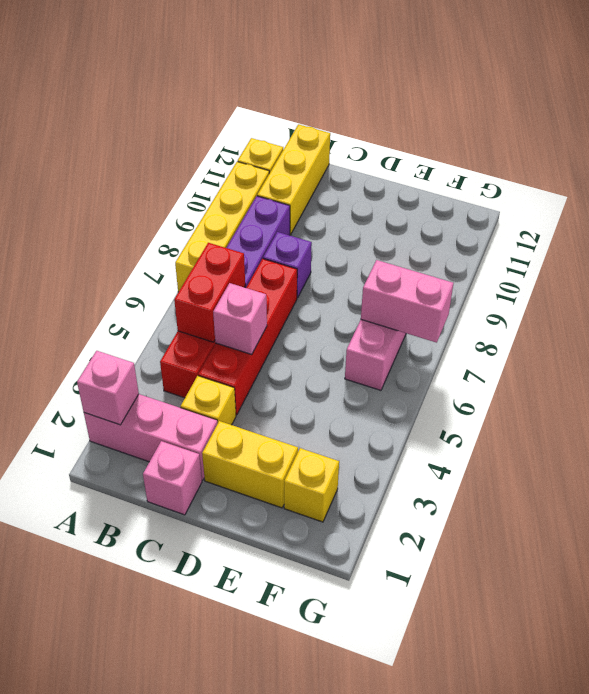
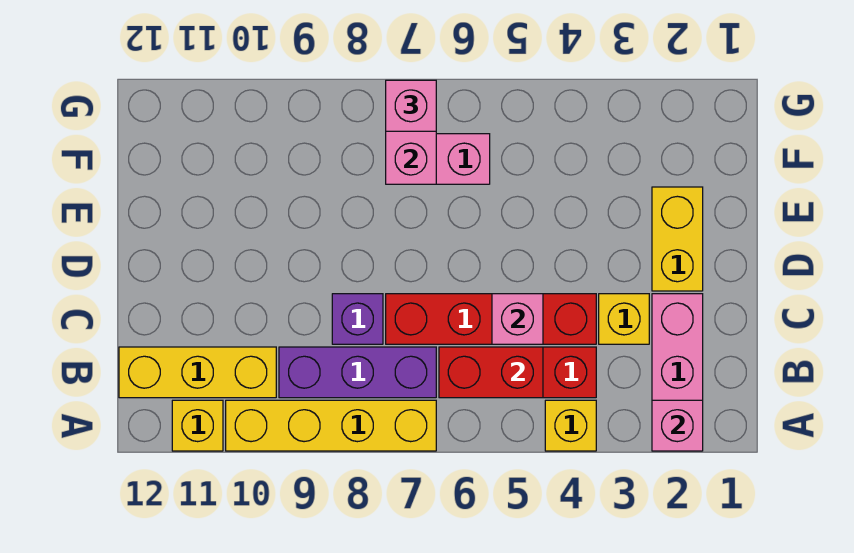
pink 1x1 brick [143,441,202,515] -> pink 1x1 brick moved to [386,80,436,131]
yellow 1x1 brick [284,448,339,522] -> yellow 1x1 brick moved to [545,400,596,451]

